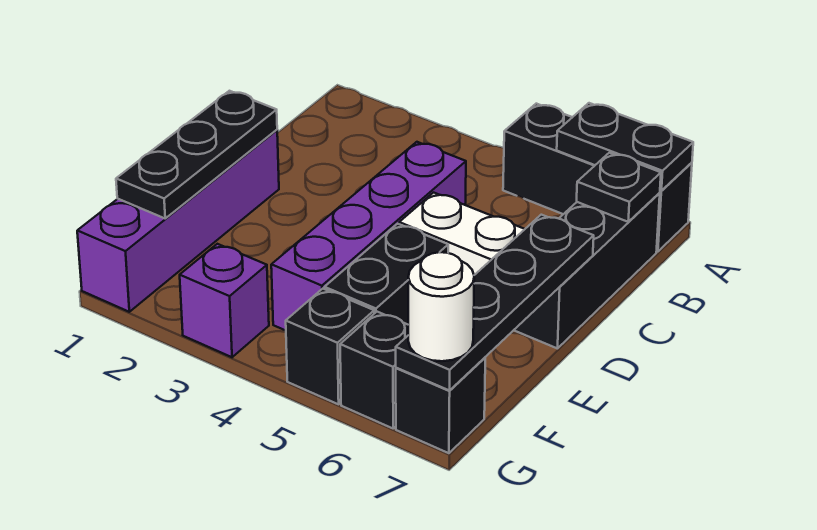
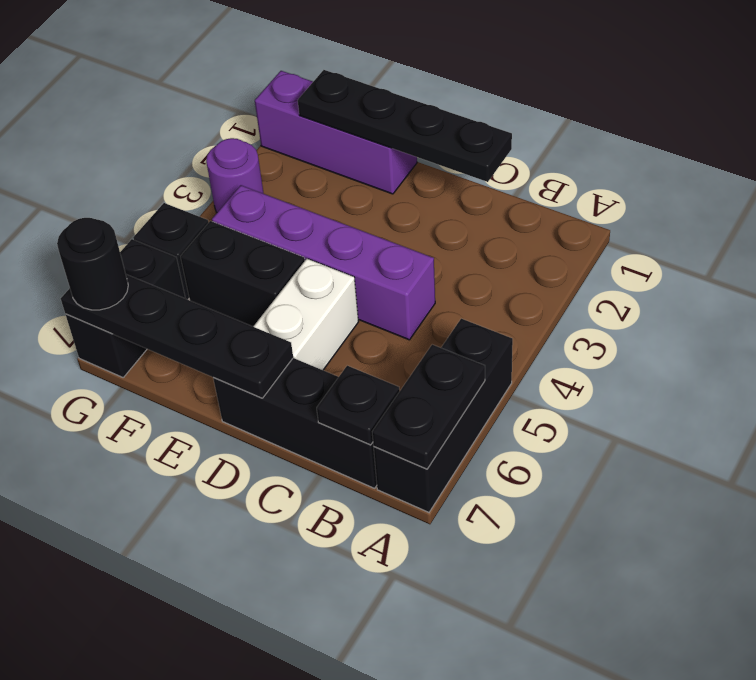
purple 1x4 brick [77,130,279,312] -> purple 1x3 brick [255,71,417,194]
black 1x3 plate [116,91,277,218] -> black 1x4 plate [298,70,512,182]
purple 1x1 brick [180,244,269,357] -> purple 1x1 round brick [206,138,264,212]
white 1x1 round brick [408,252,474,361] -> black 1x1 round brick [57,218,128,310]

